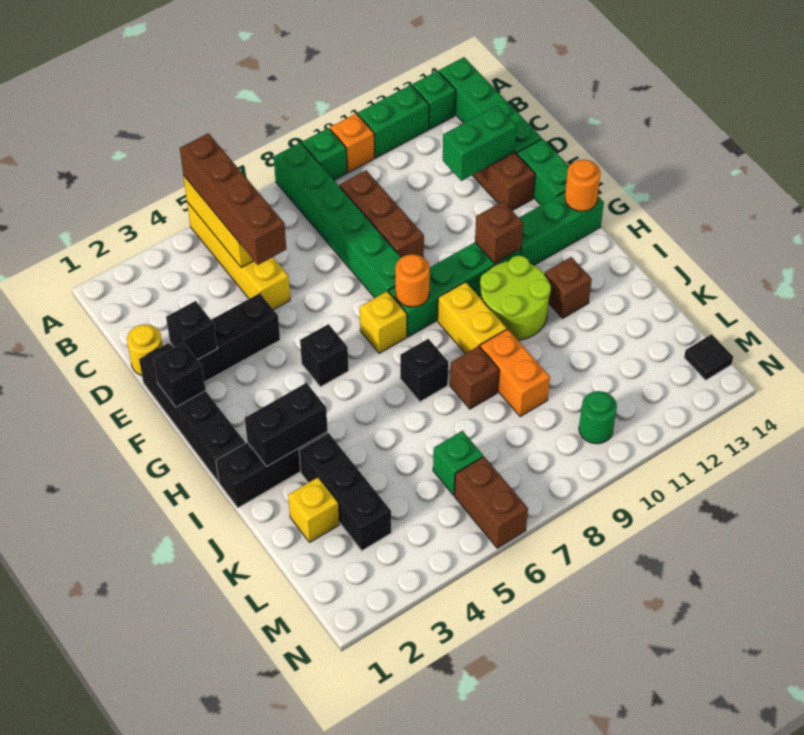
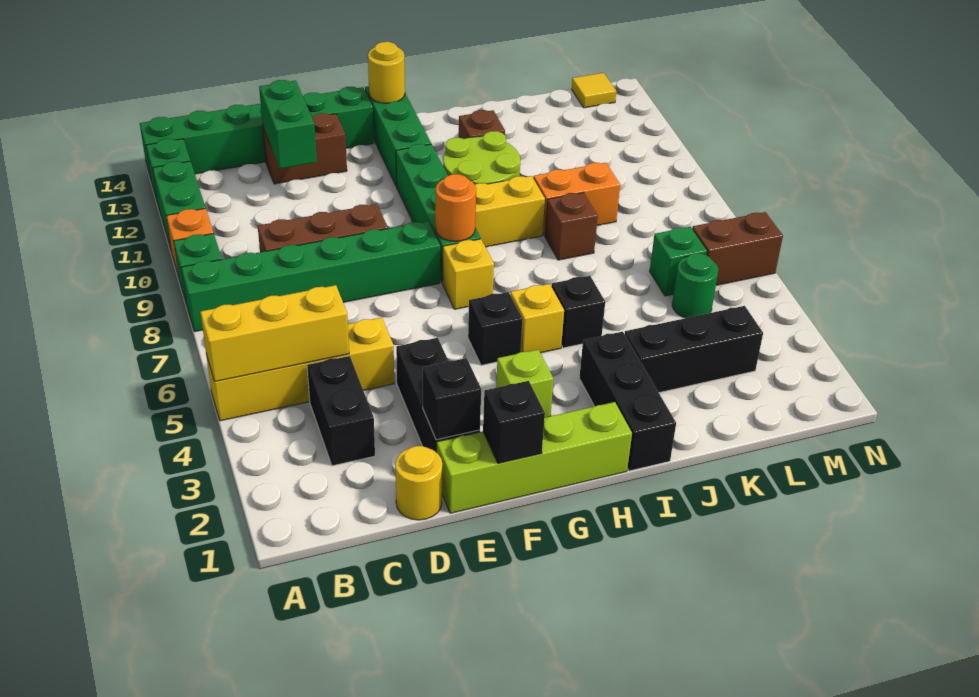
brown 1x4 brick [180,133,286,265] -> none
black 1x4 brick [139,343,245,482] -> lime 1x4 brick [437,402,632,513]
none -> lime 1x1 brick [496,350,554,417]
brown 1x1 brick [475,201,523,263] -> none
orange 1x1 round brick [565,160,601,211] -> yellow 1x1 round brick [368,42,405,103]
black 1x2 brick [245,383,328,466] -> black 1x2 brick moved to [307,356,375,466]
black 1x1 brick [400,339,448,402] -> black 1x1 brick moved to [551,276,605,348]
yellow 1x1 brick [288,477,339,542] -> yellow 1x1 brick moved to [511,284,564,353]
green 1x1 round brick [579,391,617,444] -> green 1x1 round brick moved to [672,253,718,318]
black 1x1 tile [684,334,733,380] -> yellow 1x1 tile [571,73,616,108]

